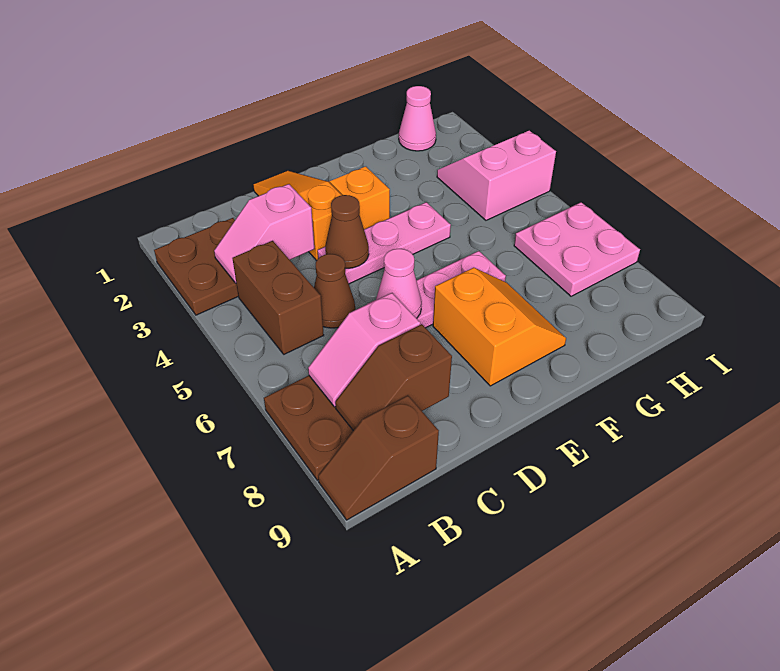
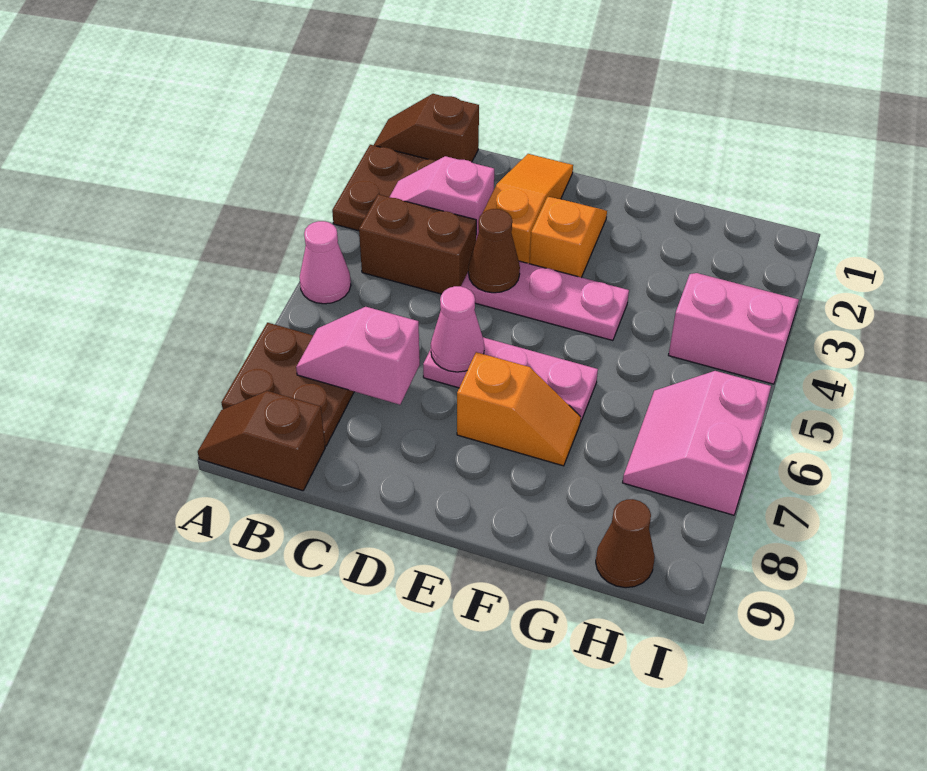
brown 1x2 brick [232,241,324,354] -> brown 1x2 brick turned to [359,194,476,294]
brown 1x2 slope [335,324,452,431] -> brown 1x2 slope moved to [374,94,479,162]
brown 1x1 cone [314,254,355,328] -> brown 1x1 cone moved to [596,499,655,588]
orange 2x2 slope [433,268,566,386] -> orange 1x2 slope [457,352,581,466]
pink 1x1 cone [399,86,436,151] -> pink 1x1 cone moved to [300,221,351,304]
pink 2x2 plate [514,202,640,296] -> pink 2x2 slope [623,371,771,515]

